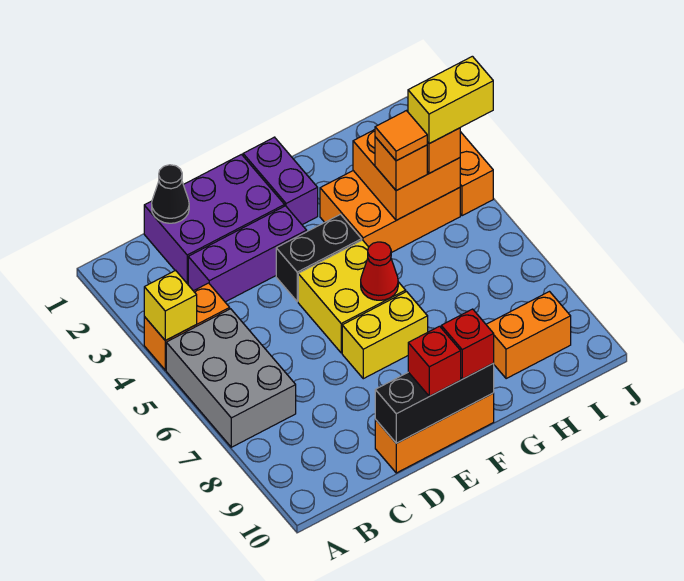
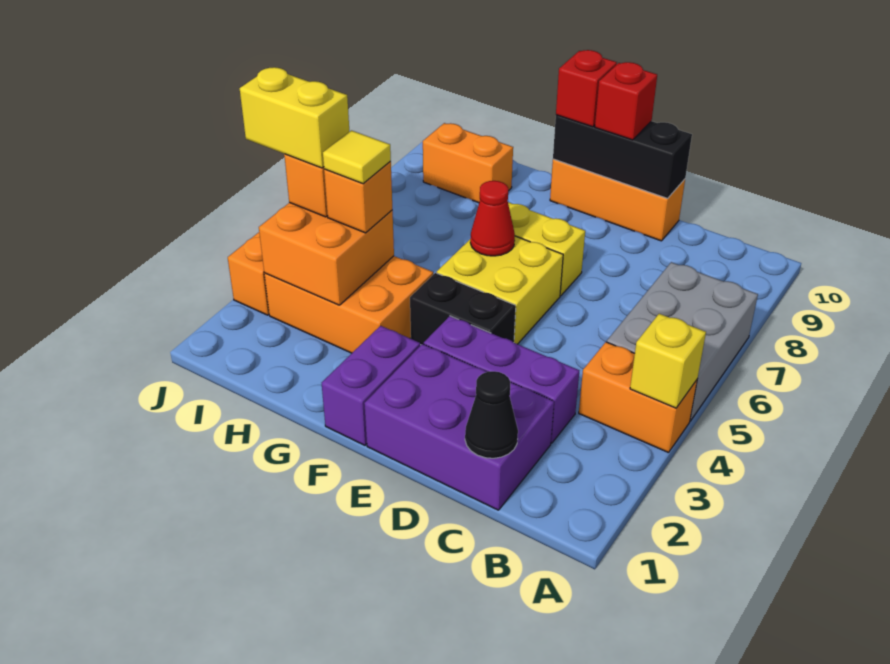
orange 1x1 tile [375,111,427,161] -> yellow 1x1 tile [323,130,391,184]

